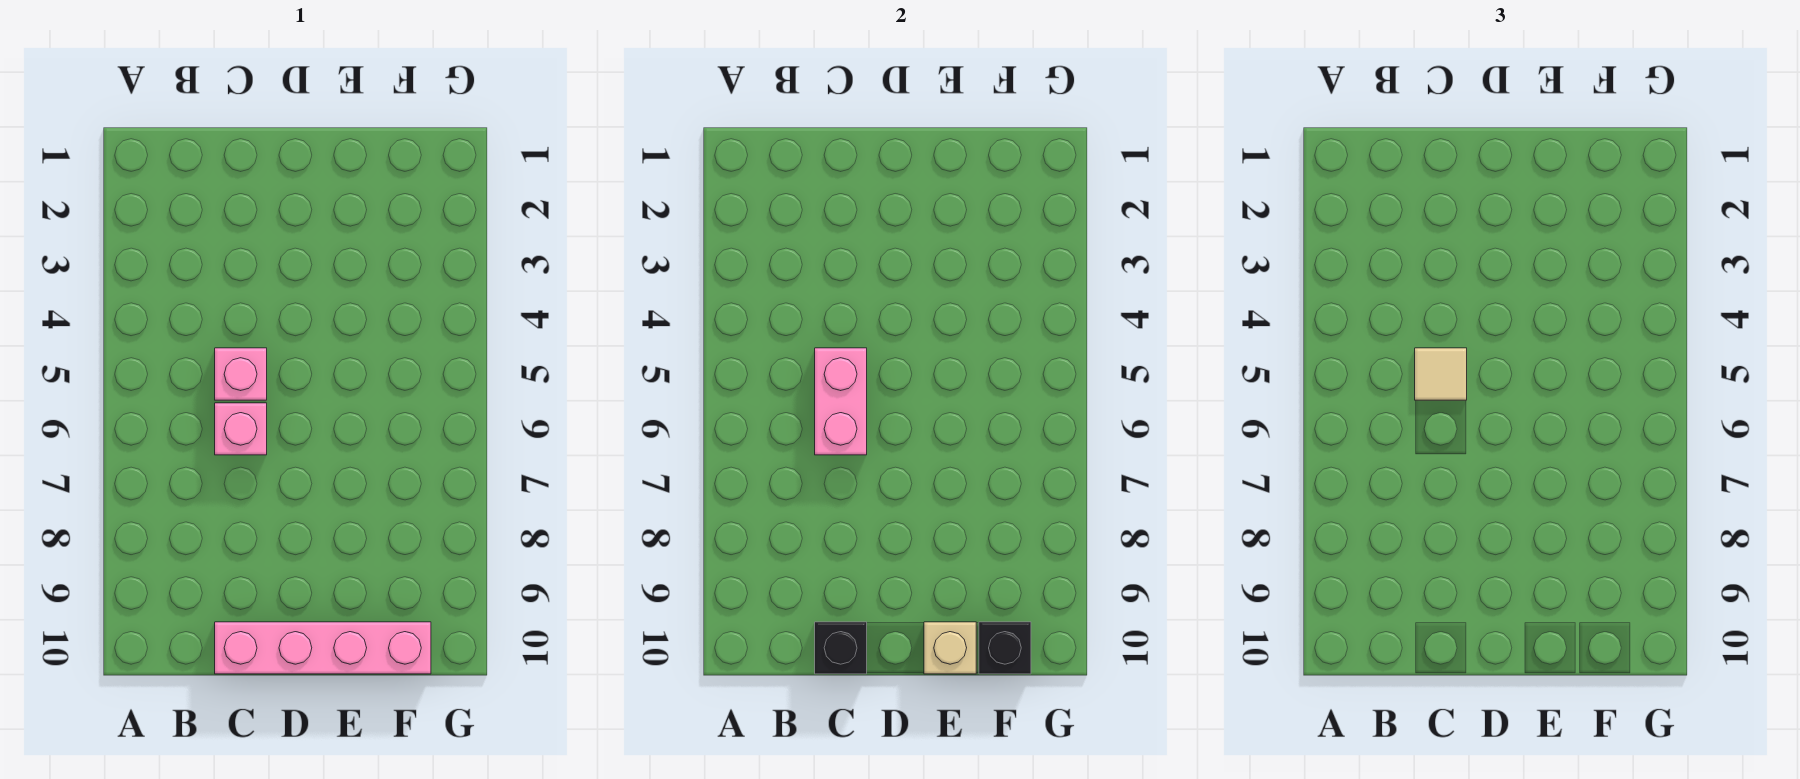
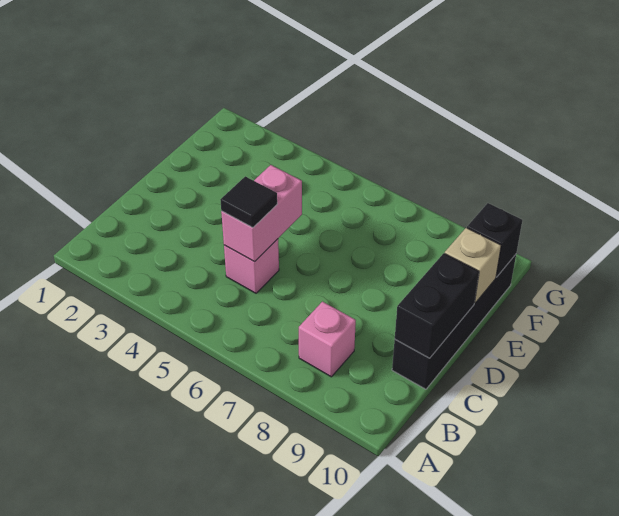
pink 1x2 brick [815,348,867,455] -> pink 1x2 brick turned to [221,165,302,262]
tan 1x1 tile [1415,348,1467,400] -> black 1x1 tile [221,176,277,228]
pink 1x1 brick [215,403,267,455] -> pink 1x1 brick moved to [299,302,356,377]
pink 1x4 brick [215,622,431,674] -> black 1x4 brick [392,255,516,389]
black 1x1 brick [815,622,867,674] -> black 1x2 brick [395,253,479,358]

